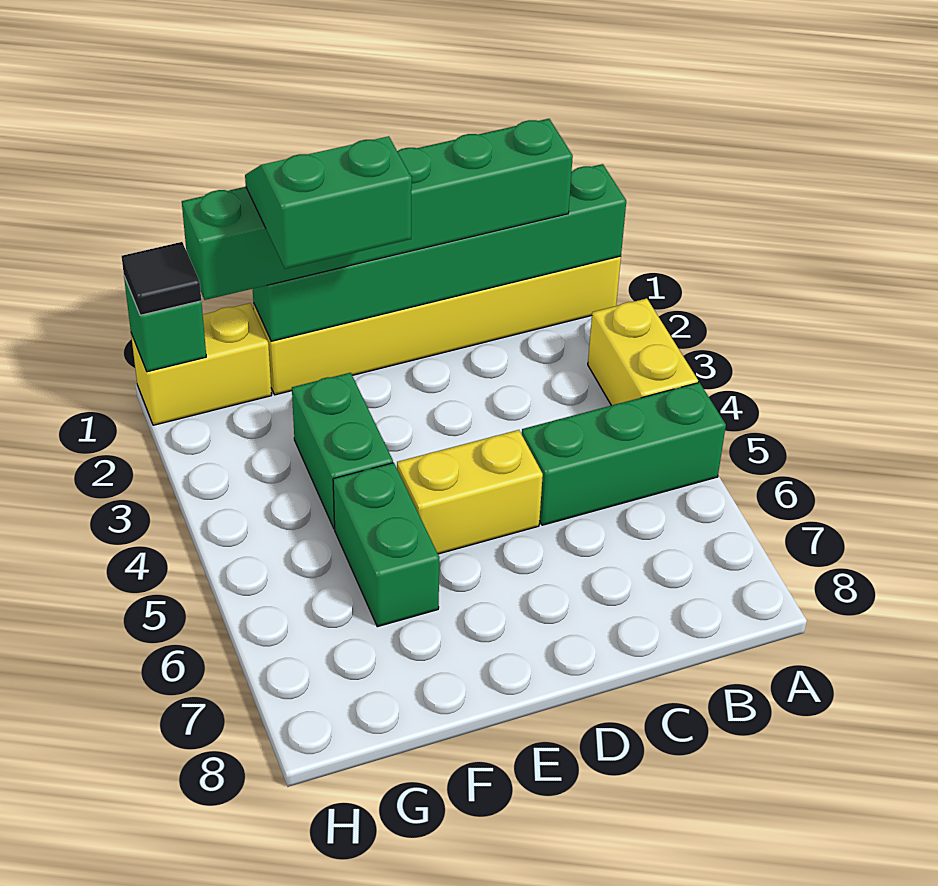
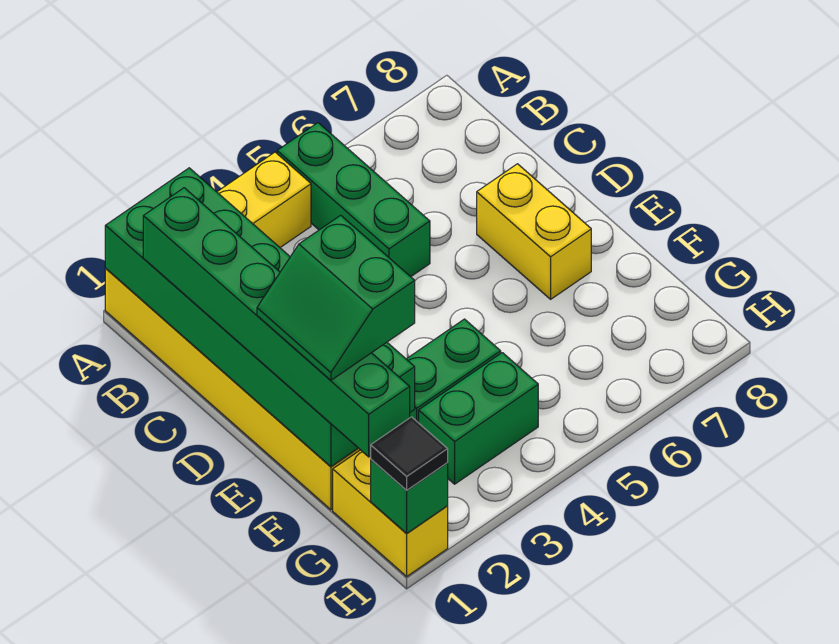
green 1x6 brick [253,164,626,341] -> green 2x6 brick [105,168,415,467]
yellow 1x2 brick [397,430,543,554] -> yellow 1x2 brick moved to [477,164,591,299]
green 1x2 brick [333,463,439,627] -> green 1x2 brick moved to [419,353,538,484]

